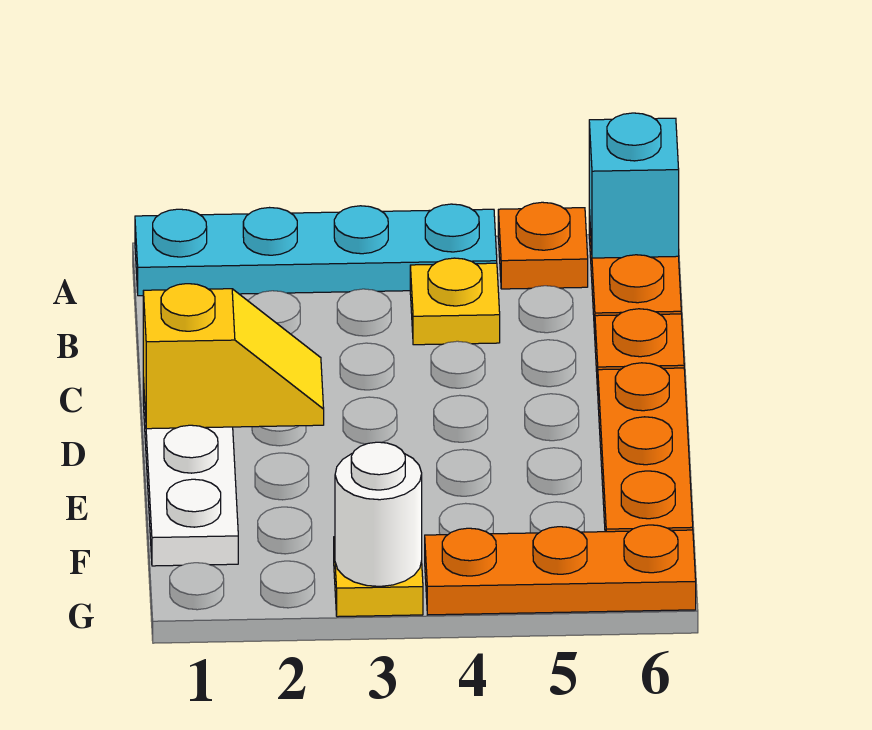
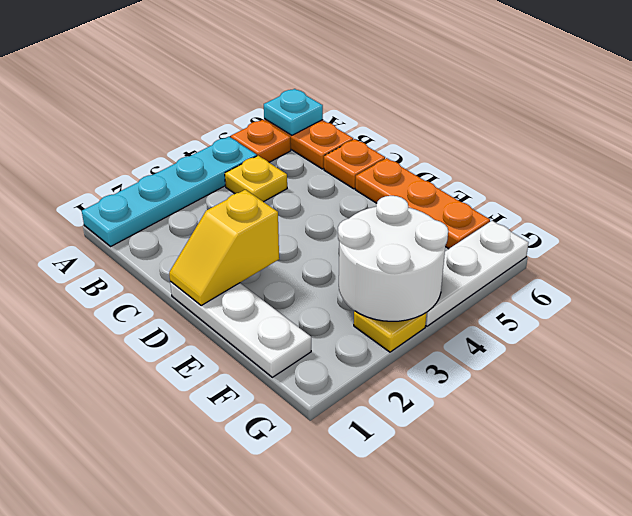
cyan 1x1 brick [589,113,679,258] -> cyan 1x1 plate [264,89,323,135]
yellow 1x2 slope [143,284,324,429] -> yellow 1x2 slope turned to [169,190,279,306]
white 1x1 round brick [335,442,422,586] -> white 2x2 round brick [338,196,448,321]
orange 1x3 plate [425,525,696,615] -> white 1x3 plate [426,221,528,326]

